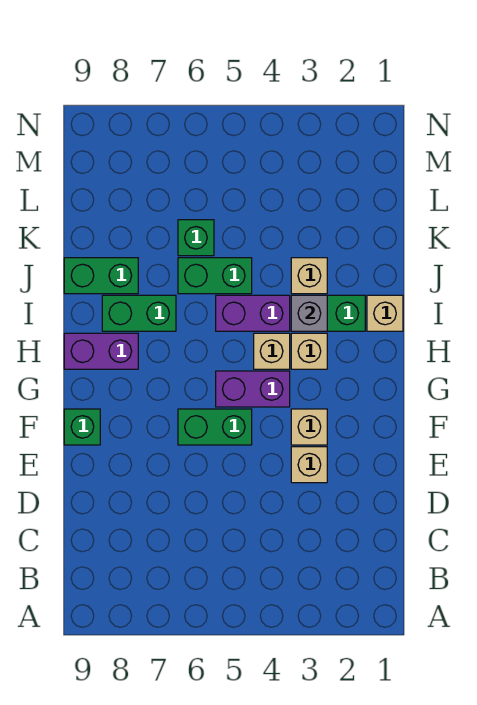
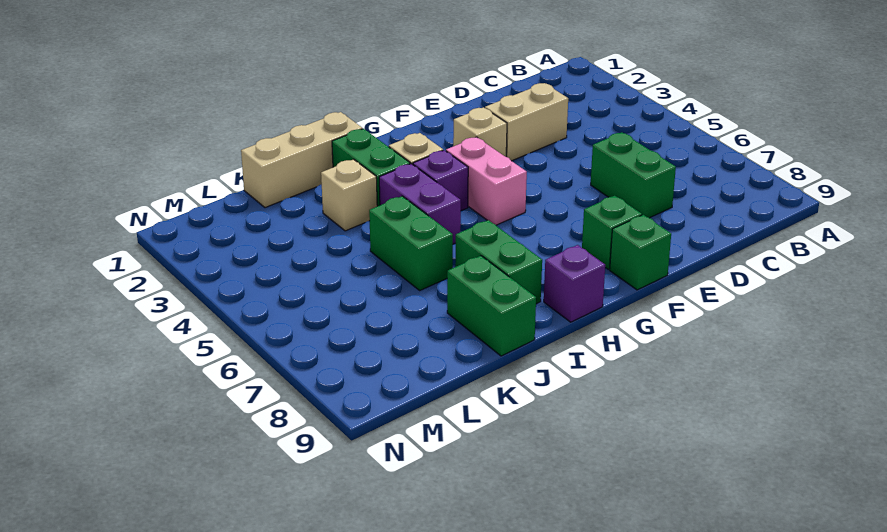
tan 1x1 brick [291,447,327,483] -> tan 1x2 brick [485,83,568,161]
green 1x2 brick [178,409,252,445] -> green 1x2 brick moved to [591,132,676,218]
purple 1x2 brick [216,371,290,407] -> pink 1x2 brick [446,137,527,225]
tan 1x1 brick [254,333,290,369] -> purple 1x1 brick [413,150,468,211]
purple 1x2 brick [64,333,138,369] -> purple 1x1 brick [544,245,605,322]
tan 1x1 brick [367,295,403,331] -> tan 1x3 brick [241,112,363,208]
grey 1x1 brick [291,295,327,331] -> none
green 1x1 brick [178,220,214,256] -> green 1x1 brick moved to [582,196,642,269]

